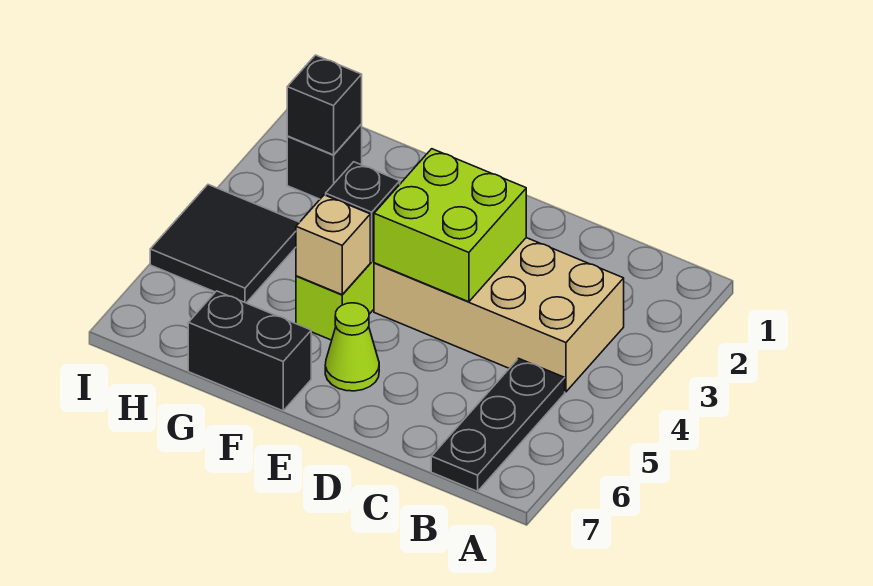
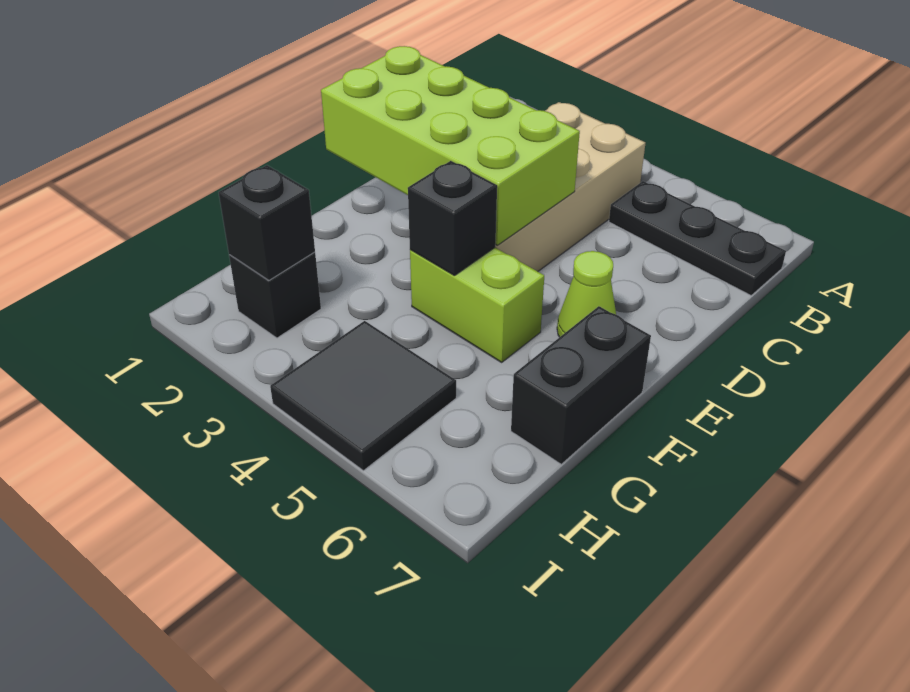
lime 2x2 brick [374,149,526,302] -> lime 2x4 brick [321,46,580,245]
tan 1x1 brick [296,195,370,295] -> none

